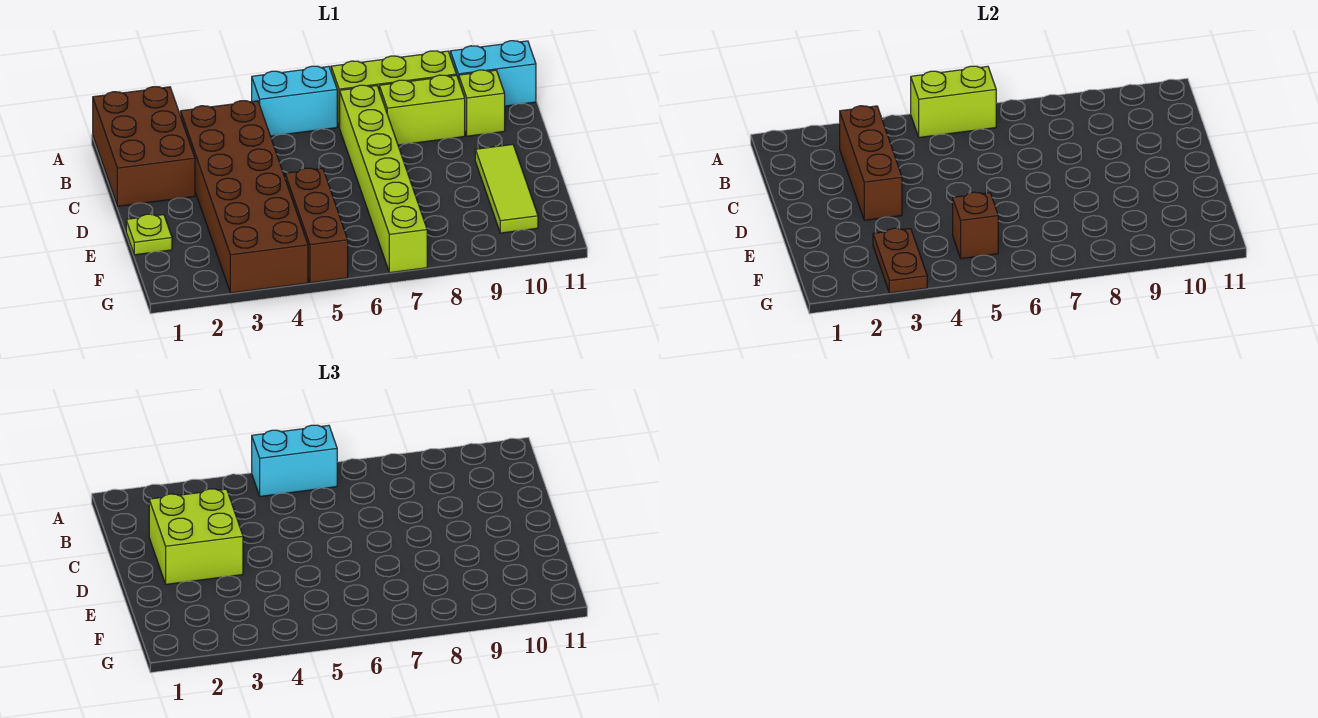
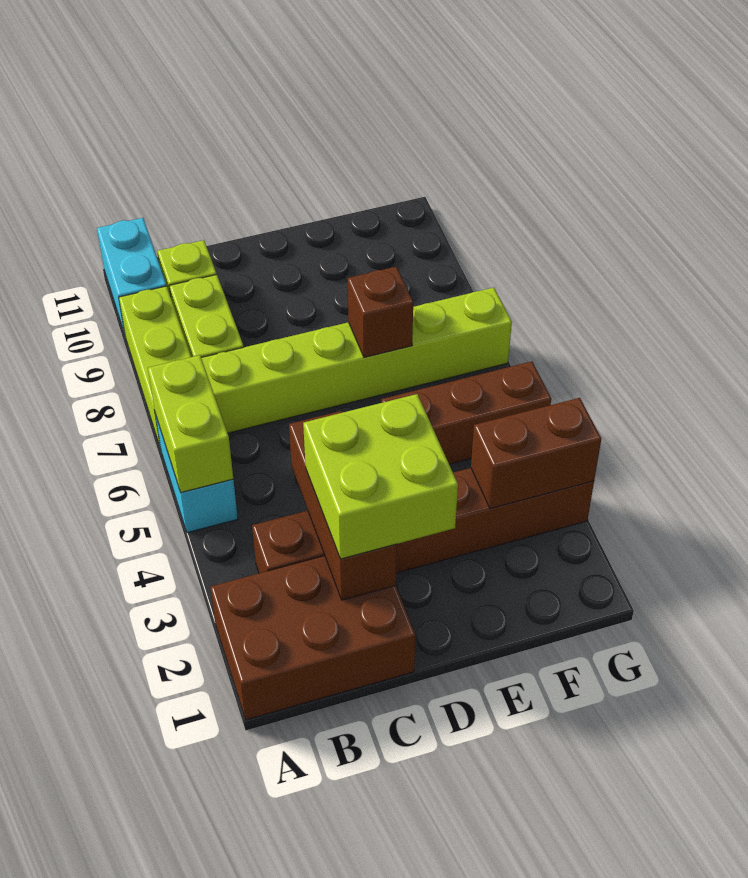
cyan 1x2 brick [252,425,337,497] -> none
brown 2x6 brick [181,101,308,293] -> brown 1x6 brick [252,468,594,573]
brown 1x3 brick [840,106,902,220] -> brown 1x3 brick turned to [289,411,397,600]
lime 1x3 tile [475,144,538,233] -> none
lime 1x1 plate [126,214,172,255] -> none
brown 1x2 plate [873,228,927,293] -> brown 1x2 brick [471,398,601,509]
brown 1x1 brick [953,192,998,259] -> brown 1x1 brick moved to [348,267,413,357]

